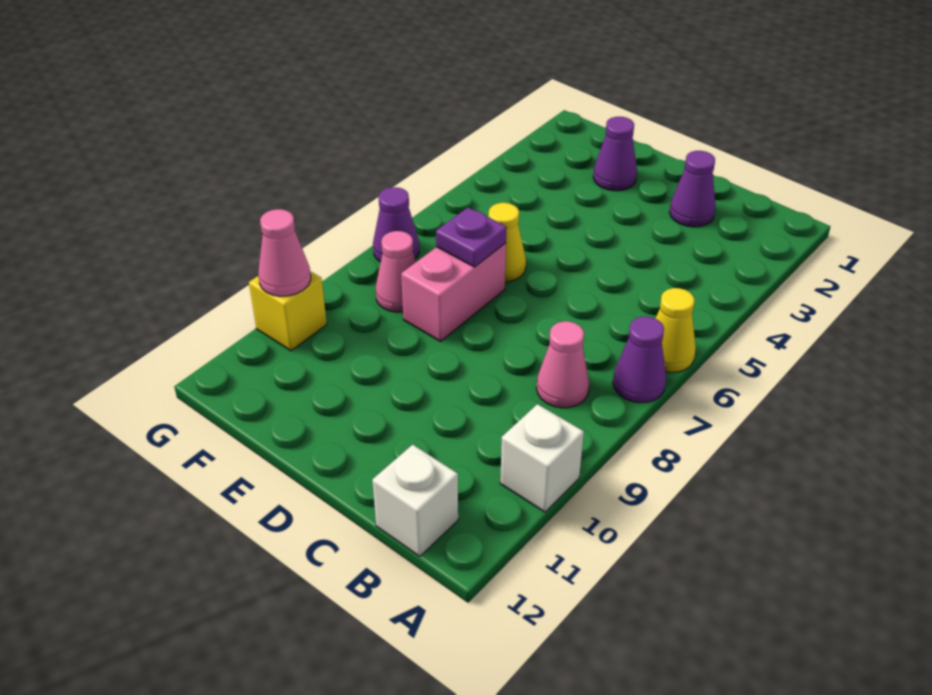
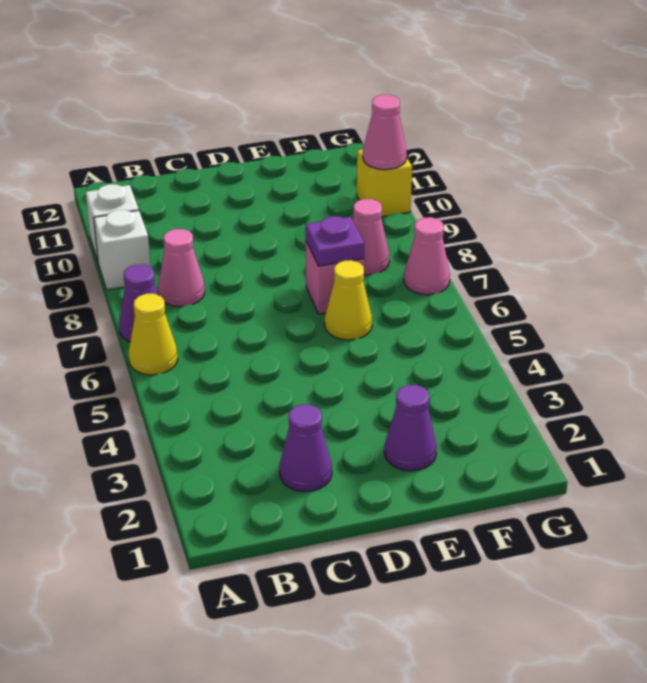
white 1x1 brick [372,445,458,556] -> white 1x1 brick moved to [94,210,150,290]
pink 1x2 brick [401,243,506,341] -> pink 1x1 brick [306,242,364,314]
purple 1x1 cone [373,187,419,262] -> pink 1x1 cone [404,217,450,295]

